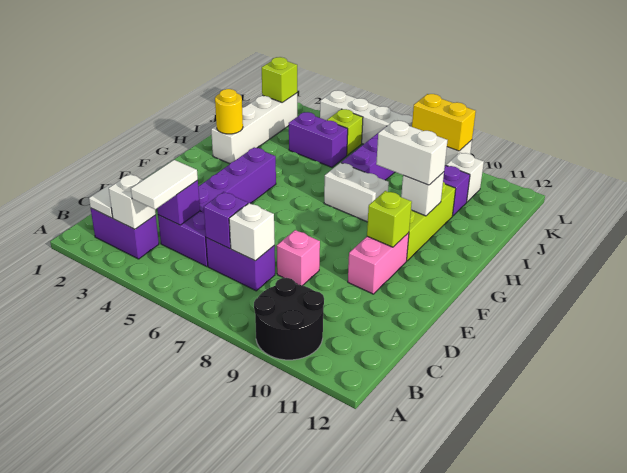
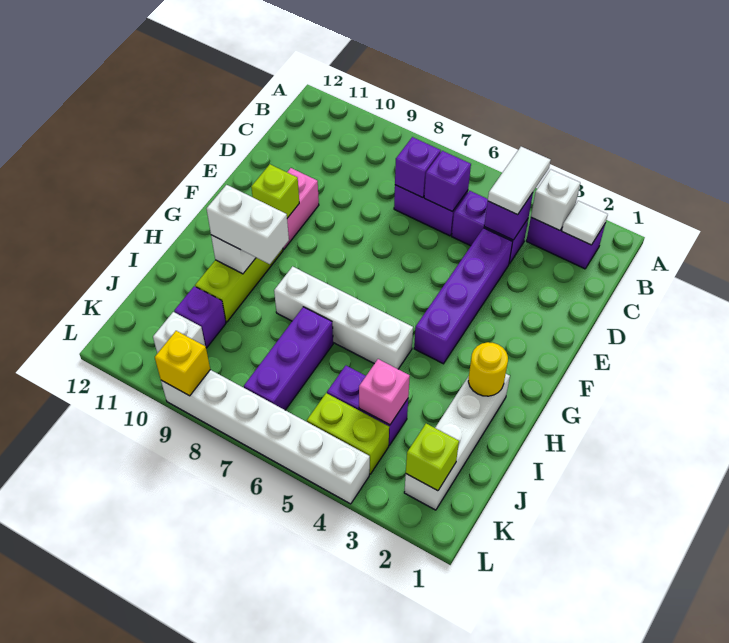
black 2x2 round brick [254,278,324,360] -> none
white 1x1 brick [229,203,275,261] -> purple 1x1 brick [395,137,441,197]
pink 1x1 brick [277,230,320,286] -> pink 1x1 brick moved to [359,359,410,425]
white 1x2 brick [324,163,389,222] -> white 1x4 brick [274,266,413,369]
lime 1x1 brick [327,109,363,155] -> lime 1x2 brick [307,393,389,474]
yellow 1x2 brick [412,94,476,151] -> yellow 1x1 brick [155,331,210,396]

